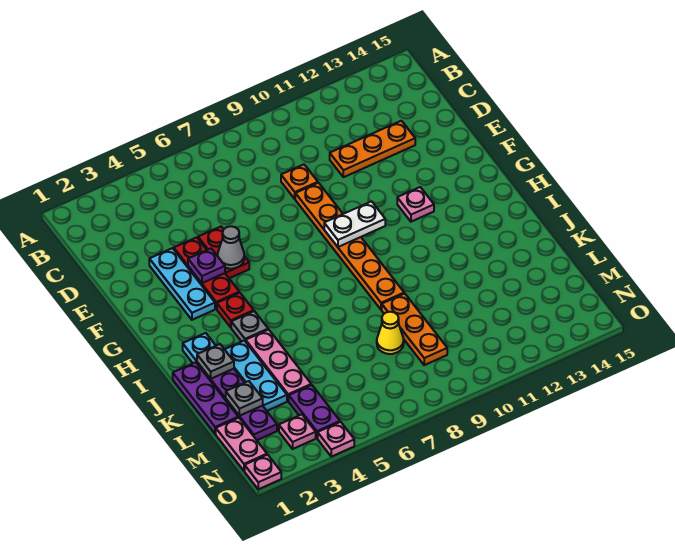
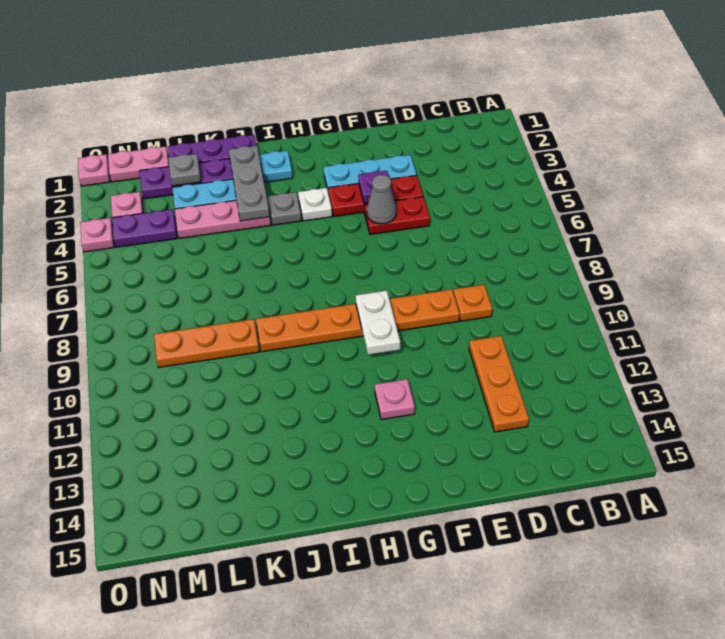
red 1x1 plate [217,293,254,327] -> white 1x1 plate [298,188,332,221]
grey 1x1 plate [197,344,234,379] -> grey 1x3 plate [229,146,270,221]
yellow 1x1 cone [377,312,404,354] -> none

